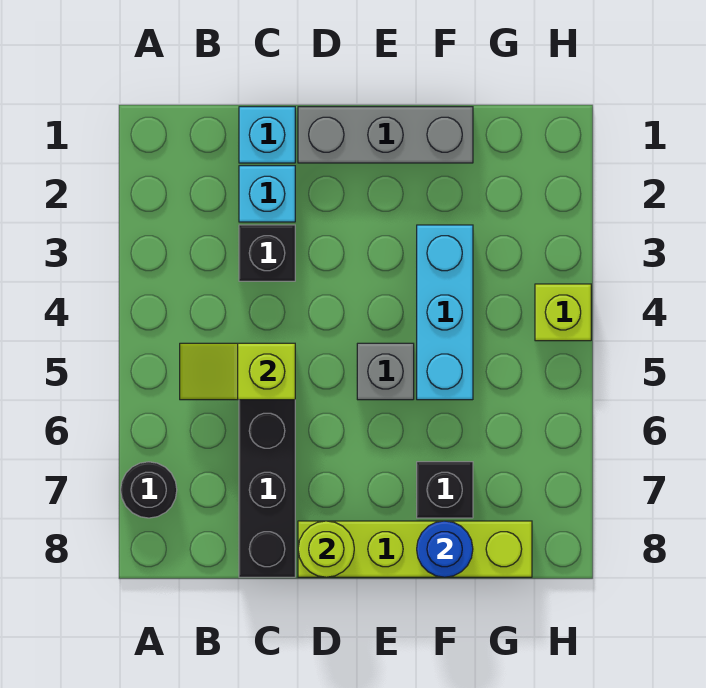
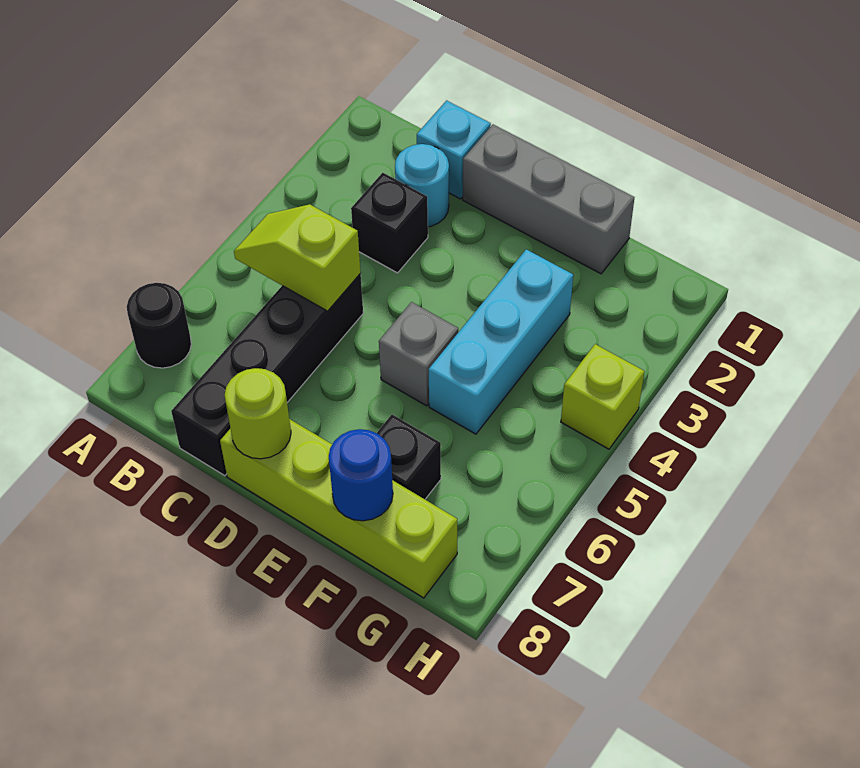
cyan 1x1 brick [239,166,295,222] -> cyan 1x1 round brick [395,144,449,227]

